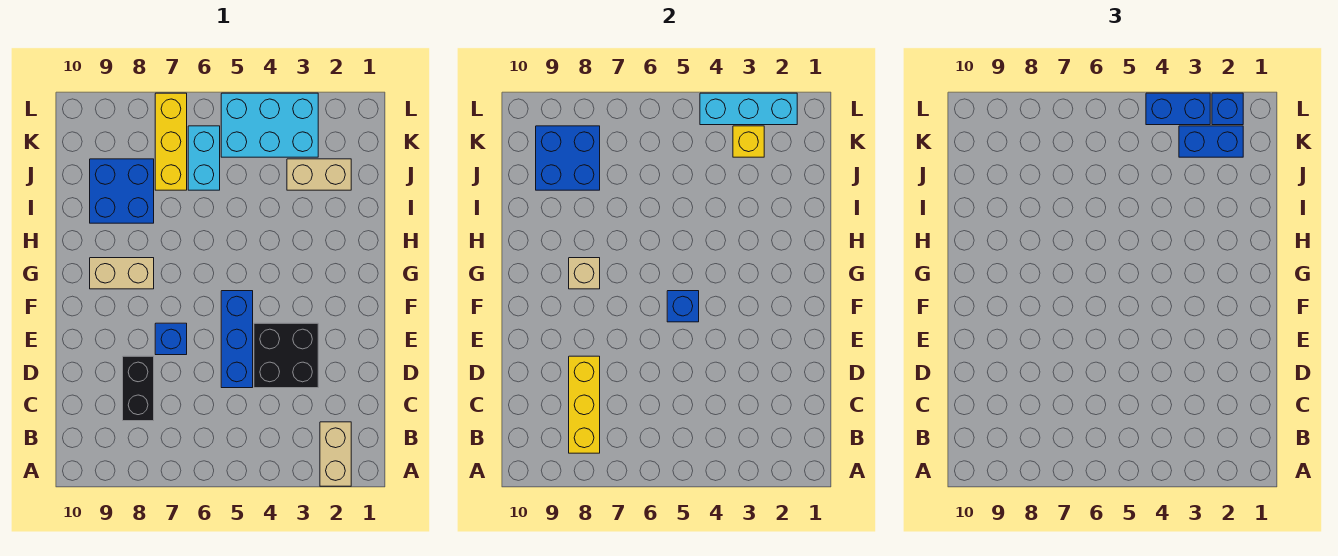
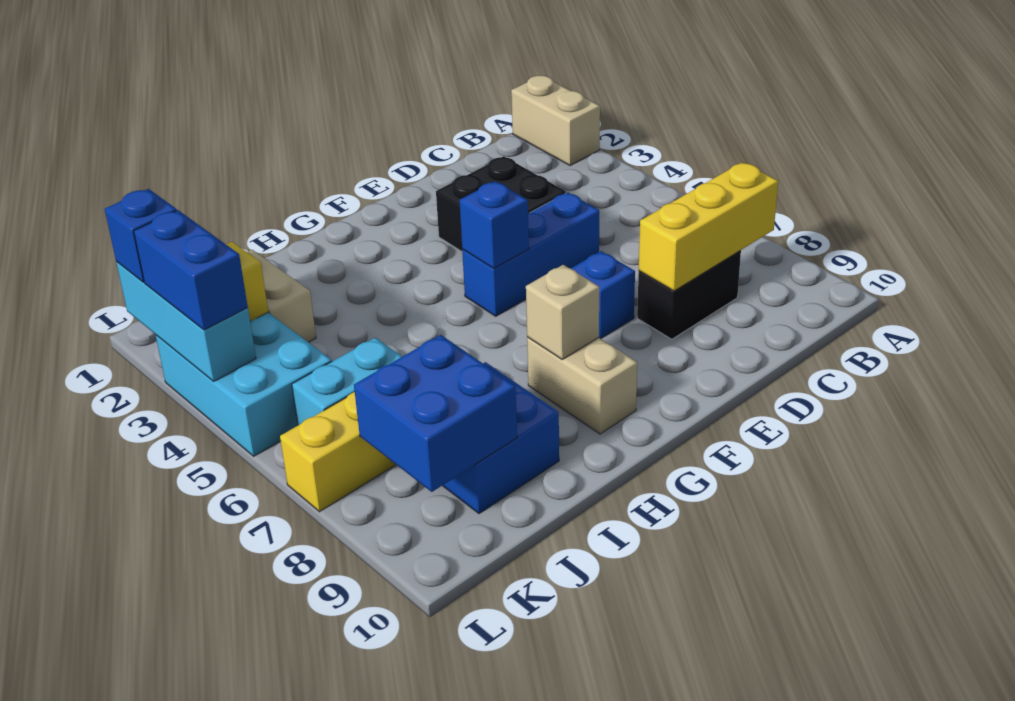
tan 1x2 brick [320,422,351,486] -> tan 1x2 brick turned to [511,75,600,166]
blue 1x2 brick [1179,126,1243,157] -> none

